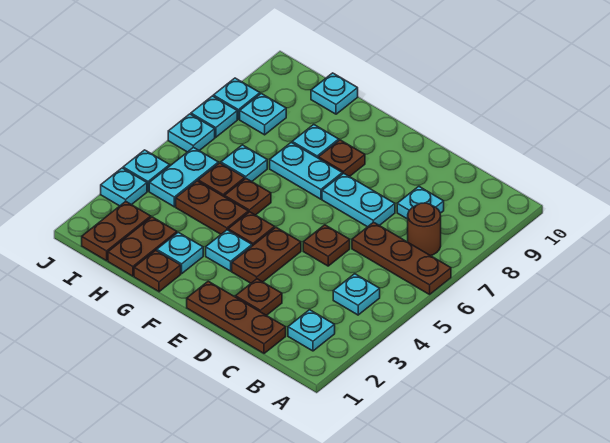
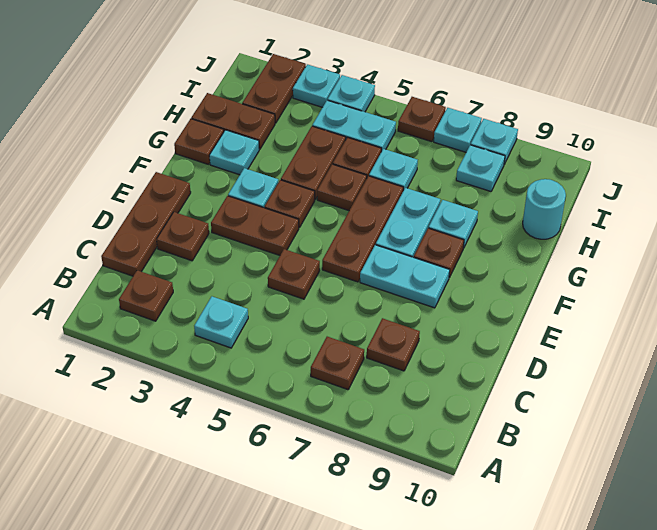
brown 1x3 plate [352,222,451,294] -> brown 1x3 plate moved to [322,176,403,282]
cyan 1x1 plate [288,310,335,351] -> brown 1x1 plate [119,270,173,321]
brown 1x1 round brick [408,203,441,256] -> brown 1x1 plate [311,337,364,390]
cyan 1x1 plate [397,186,444,219] -> brown 1x1 plate [367,318,420,371]
cyan 1x2 plate [322,173,395,227] -> cyan 1x2 plate turned to [360,245,450,308]
cyan 1x1 plate [311,73,358,114] -> cyan 1x1 round brick [523,179,566,239]
brown 1x2 plate [82,201,151,261] -> brown 1x2 plate turned to [242,54,306,123]
cyan 1x1 plate [168,114,215,152] -> brown 1x1 plate [398,97,446,142]

